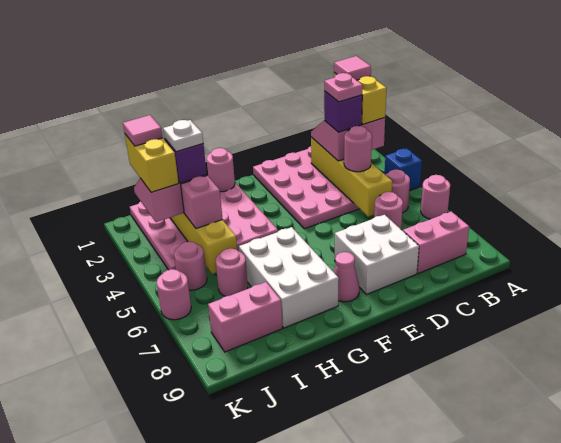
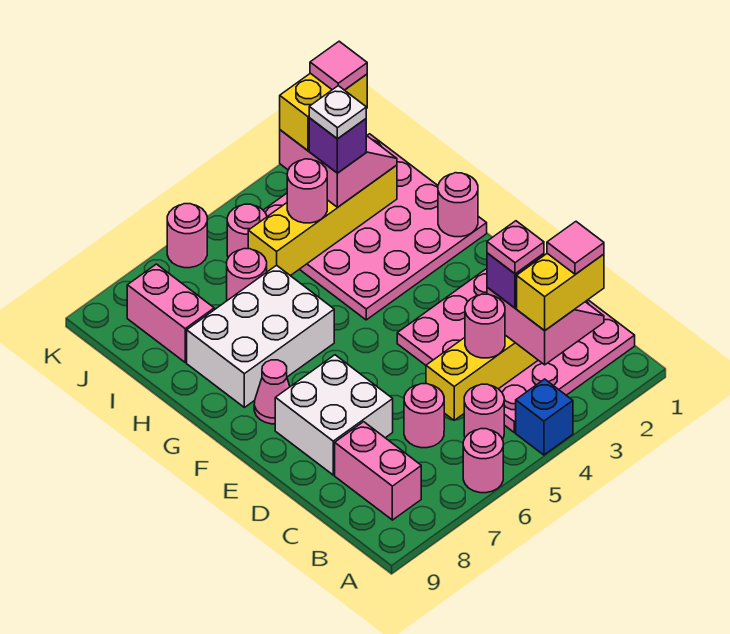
pink 1x1 brick [181,176,223,229] -> pink 1x1 round brick [287,159,327,223]

